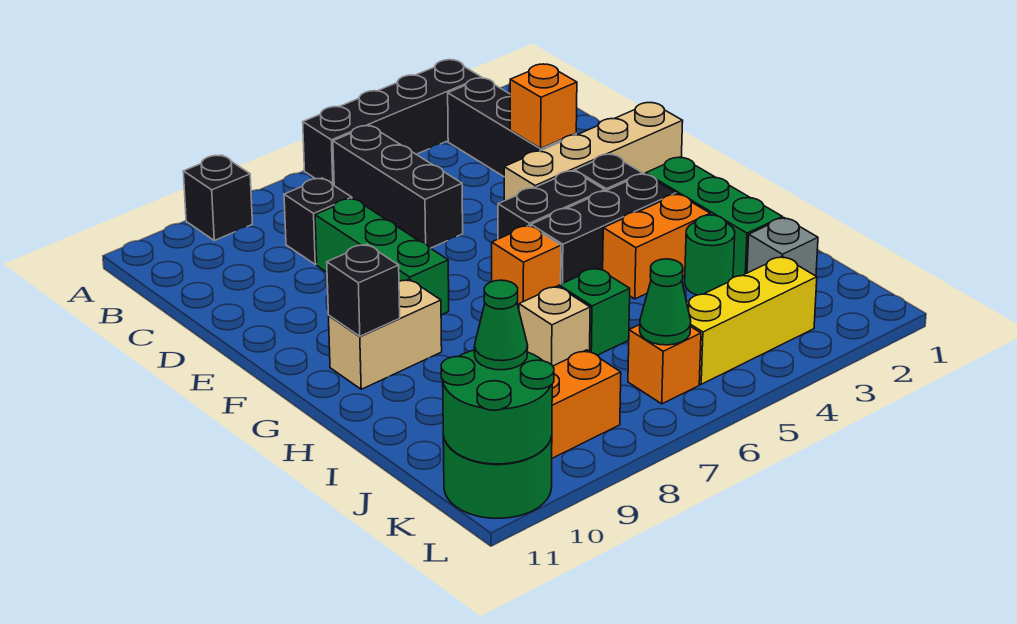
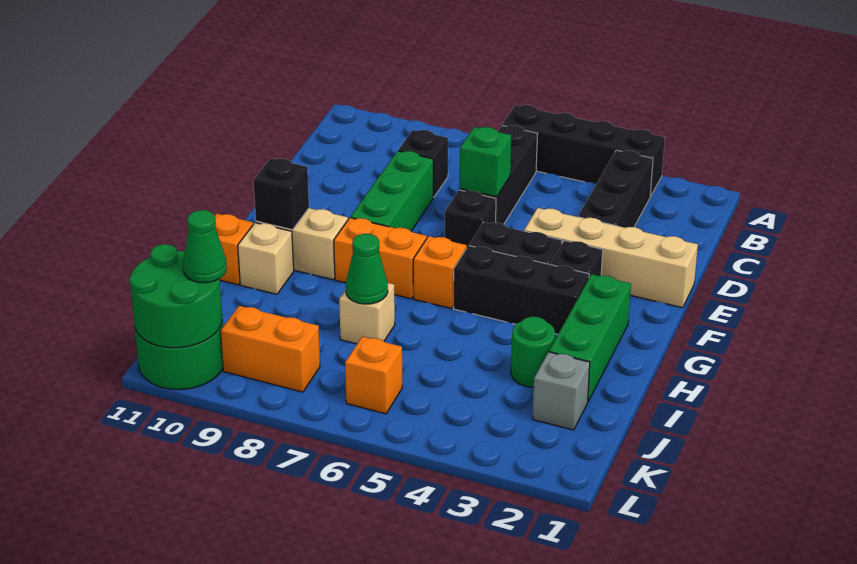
black 1x1 brick [183,155,252,241] -> black 1x1 brick moved to [445,190,496,247]
orange 1x1 brick [510,64,577,148] -> orange 1x1 brick moved to [215,214,253,285]
orange 1x2 brick [603,194,710,299] -> orange 1x2 brick moved to [334,218,427,299]
none -> tan 1x1 brick [238,223,294,294]
green 1x1 brick [559,268,630,355] -> green 1x1 brick moved to [460,127,511,197]
yellow 1x3 brick [687,256,817,384] -> none
green 1x1 cone [640,259,691,345] -> green 1x1 cone moved to [346,234,388,304]

